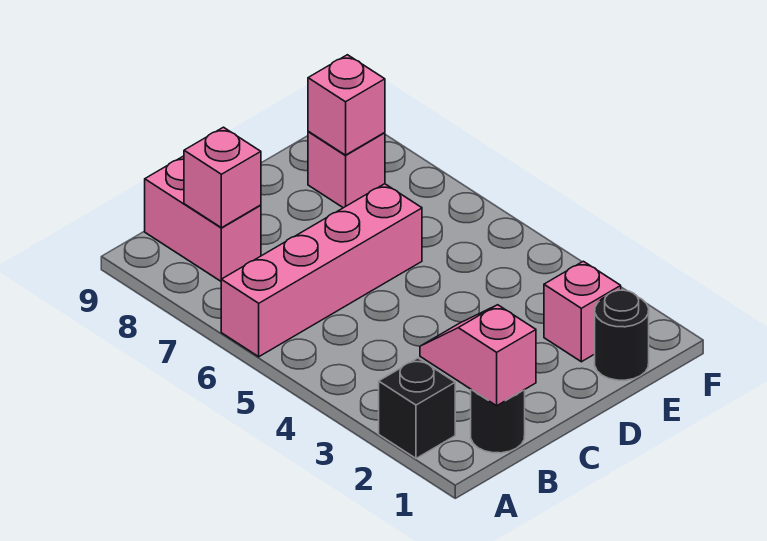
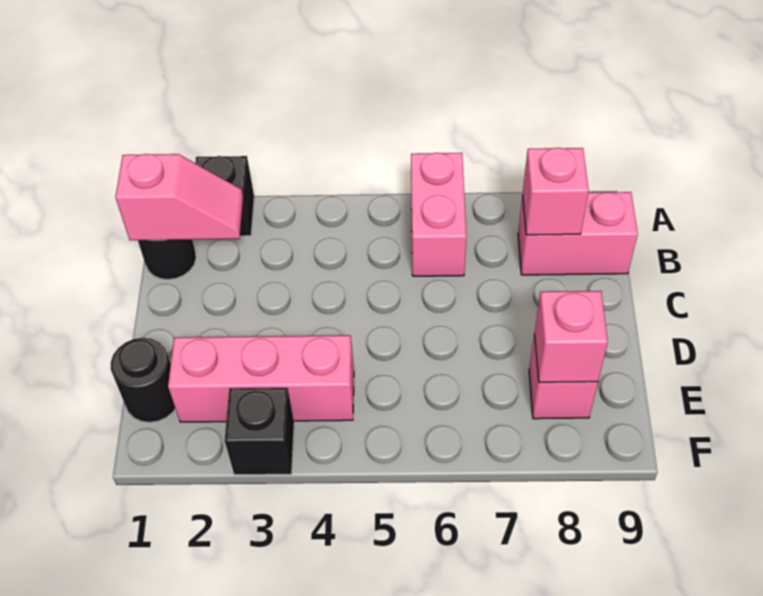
pink 1x4 brick [221,184,422,357] -> pink 1x2 brick [411,153,466,276]
pink 1x1 brick [544,261,621,362] -> pink 1x3 brick [168,335,354,422]
none -> black 1x1 brick [225,388,294,475]

